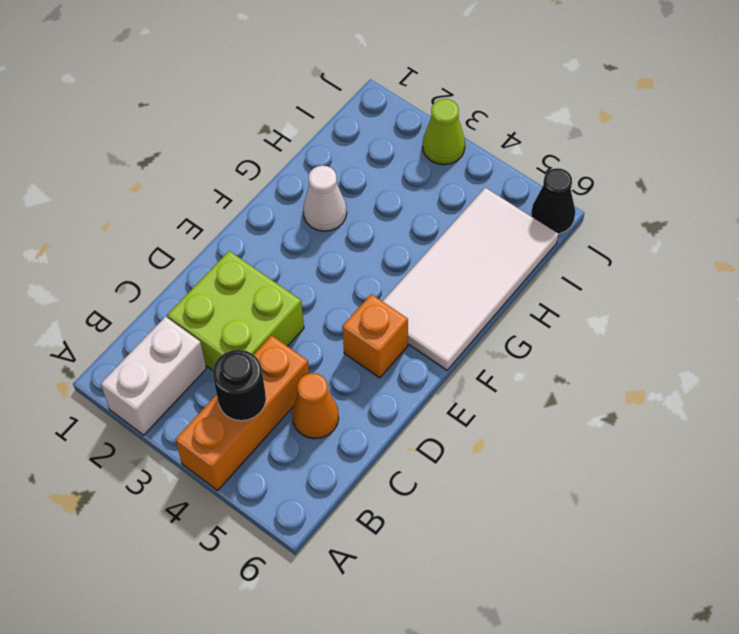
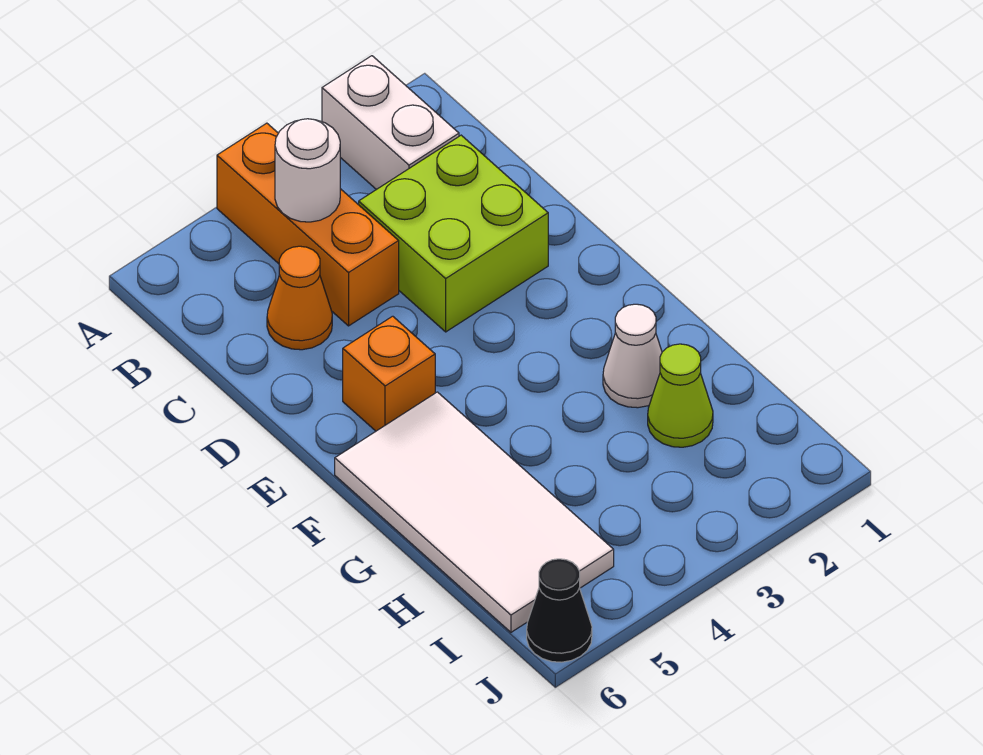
black 1x1 round brick [213,350,266,421] -> white 1x1 round brick [275,119,340,222]
lime 1x1 cone [423,99,465,165] -> lime 1x1 cone moved to [648,344,713,447]

